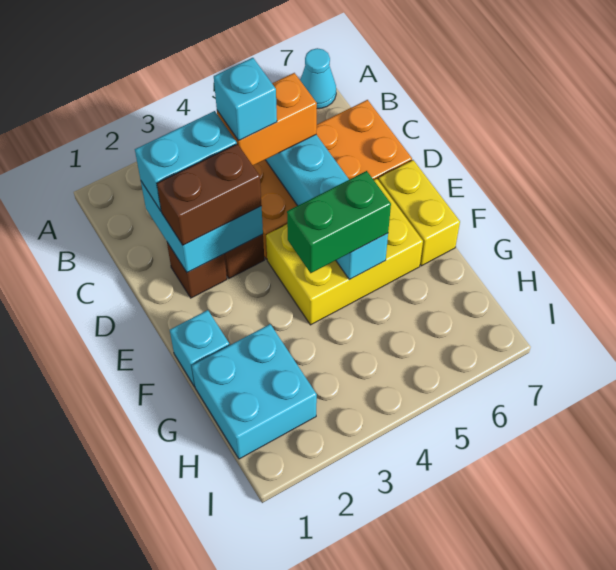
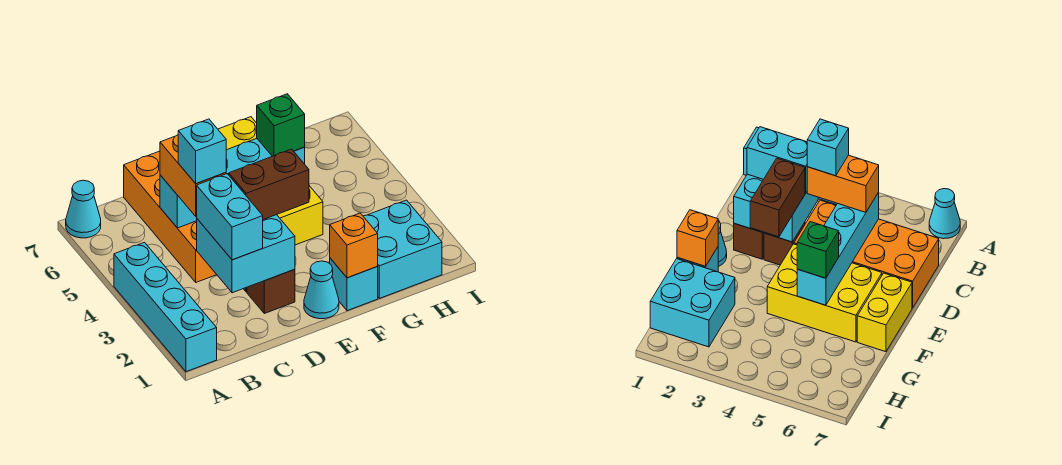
none -> cyan 1x4 brick [114,242,217,372]
brown 1x2 brick [157,144,262,245] -> brown 1x2 brick turned to [229,149,309,220]
none -> cyan 1x1 cone [304,261,339,319]
none -> orange 1x1 brick [330,213,378,278]
green 1x2 brick [287,171,391,273] -> green 1x1 brick [257,94,305,156]

